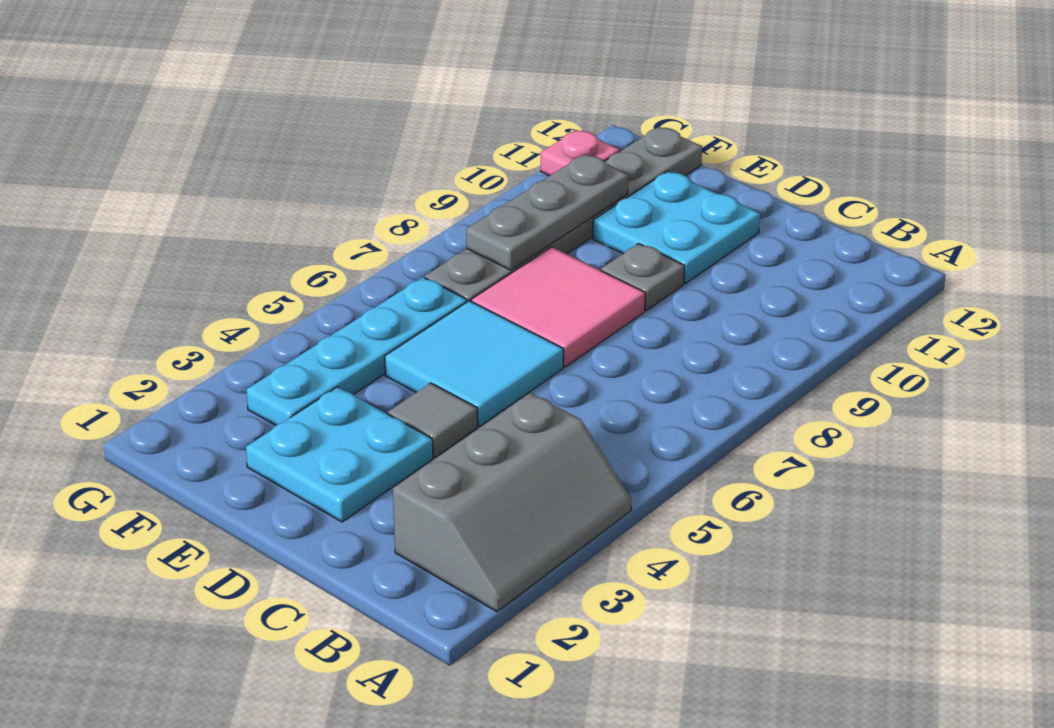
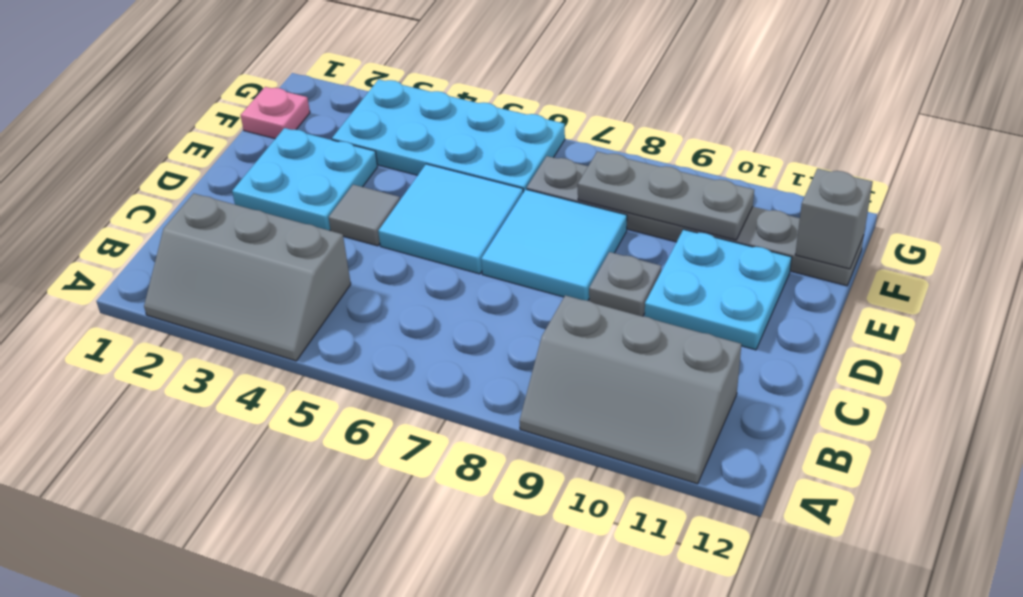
none -> grey 2x3 slope [519,295,741,484]
pink 2x2 tile [471,247,645,367] -> cyan 2x2 tile [481,189,627,301]
cyan 1x4 plate [246,277,467,425] -> cyan 2x4 plate [332,79,565,192]
none -> grey 1x1 brick [795,168,873,269]
pink 1x1 plate [541,130,620,176] -> pink 1x1 plate moved to [241,87,310,139]

